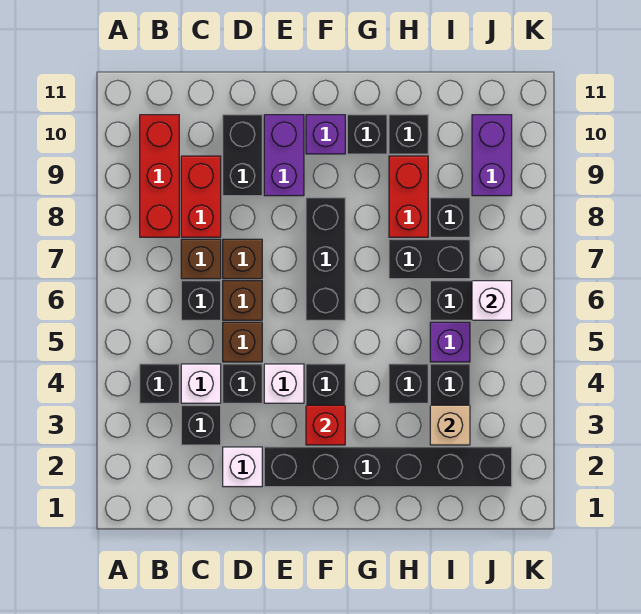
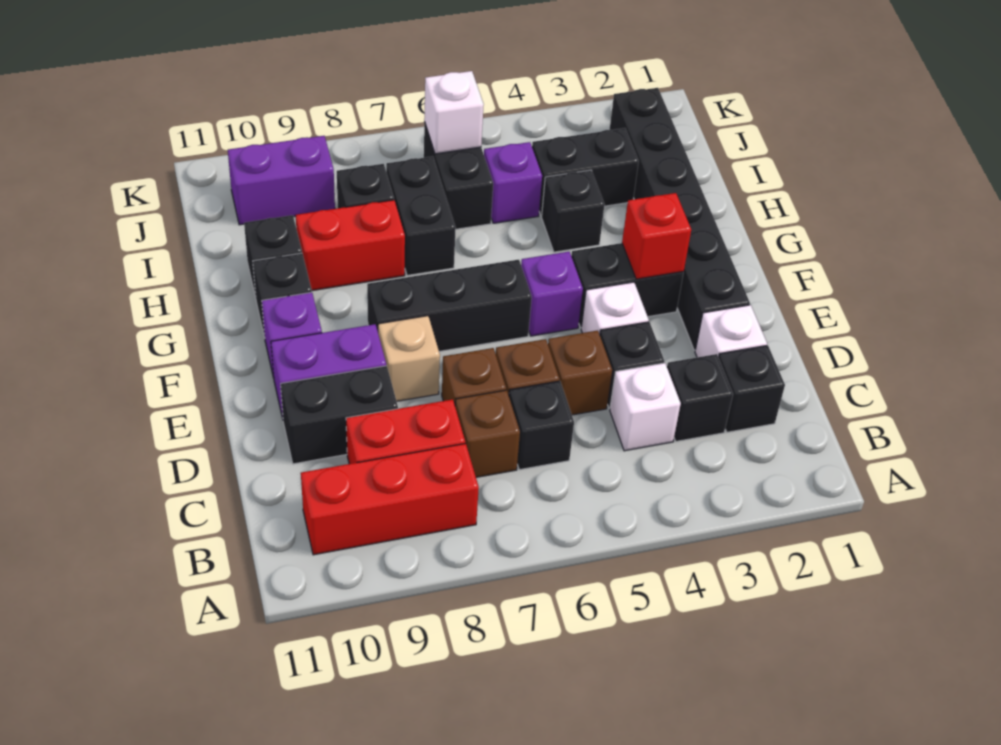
black 1x1 brick [140,364,179,403] -> black 1x1 brick moved to [718,345,785,432]
none -> purple 1x1 brick [521,252,583,336]
tan 1x1 brick [430,405,470,445] -> tan 1x1 brick moved to [378,316,440,401]

